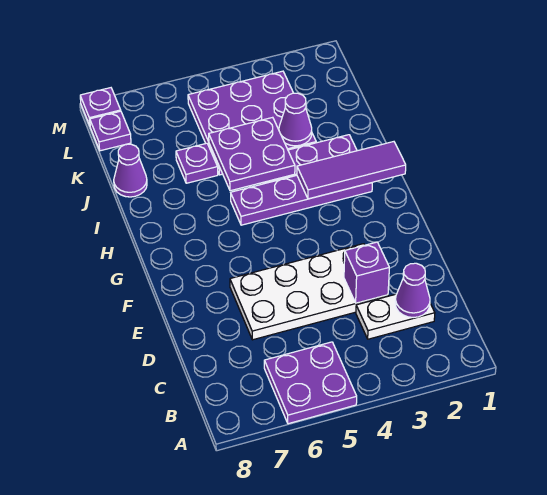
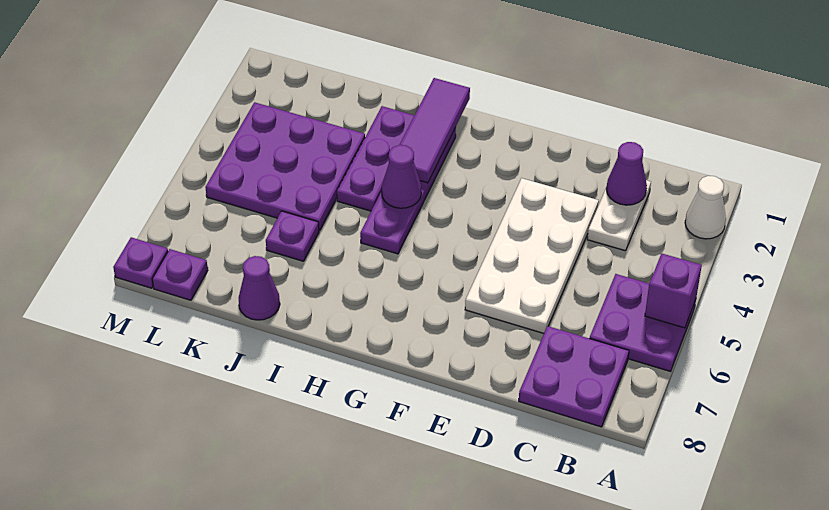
none -> white 1x1 cone [685,176,726,239]
purple 1x1 brick [344,242,389,303] -> purple 1x1 brick moved to [645,254,702,328]
purple 2x2 plate [209,117,295,191] -> purple 2x2 plate moved to [519,326,629,427]
purple 1x1 cone [279,93,312,146] -> purple 1x1 cone moved to [382,145,421,208]

